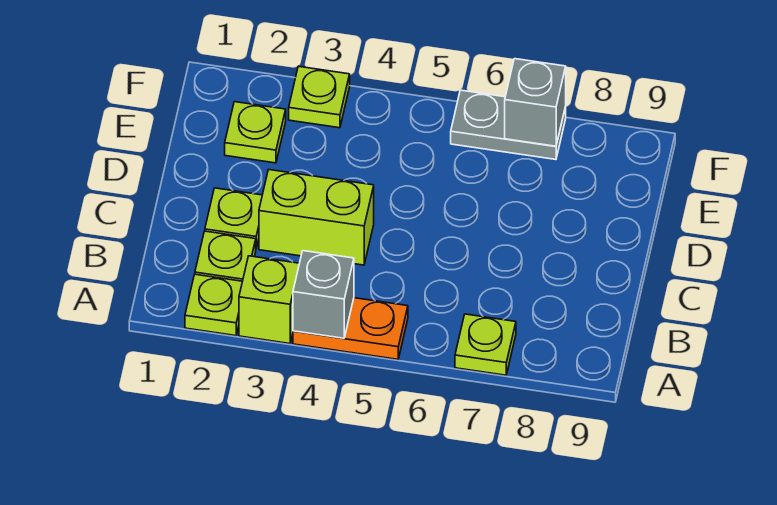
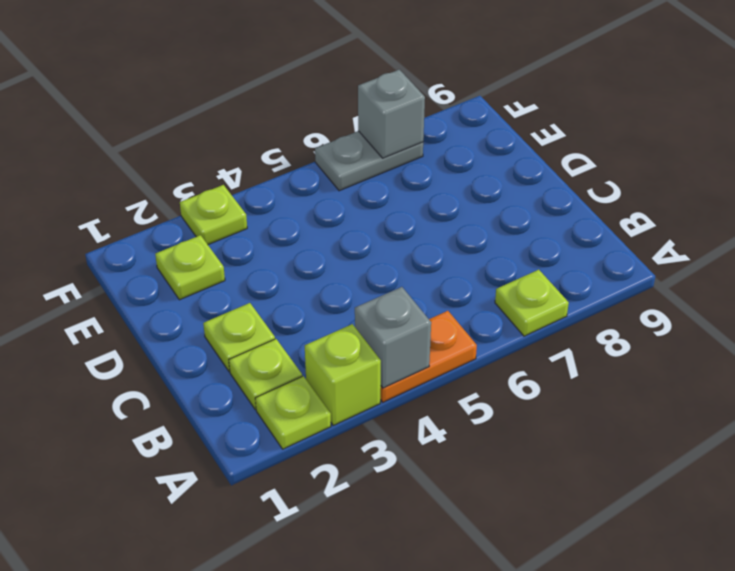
lime 1x2 brick [259,170,374,265] -> none

